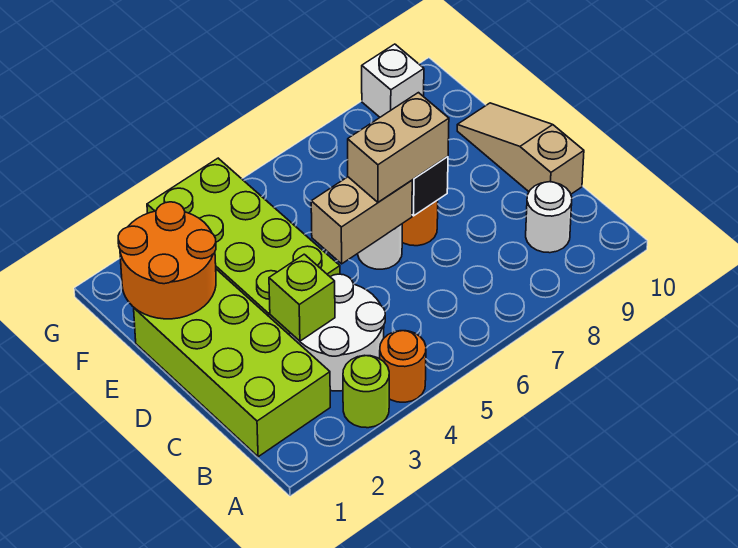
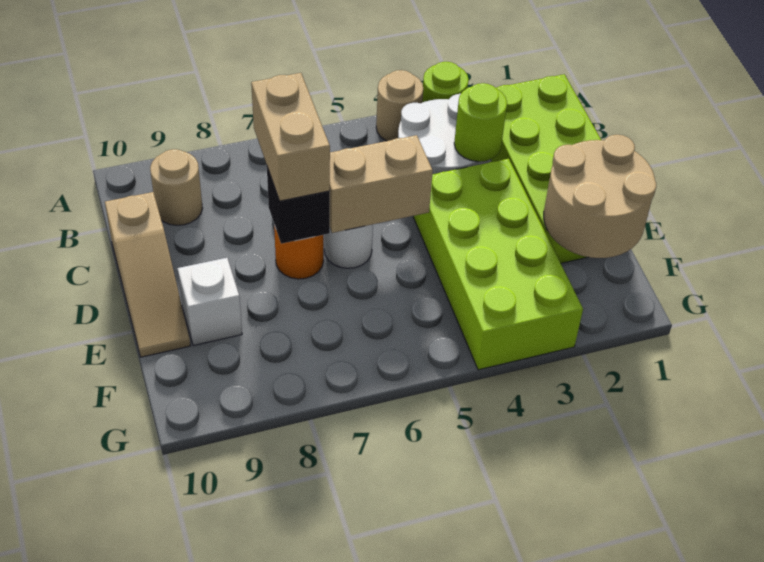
orange 1x1 round brick [380,331,426,402] -> tan 1x1 round brick [376,70,423,141]
white 1x1 round brick [526,182,572,253] -> tan 1x1 round brick [150,149,203,225]
lime 1x1 brick [269,254,335,341] -> lime 1x1 round brick [454,83,507,162]
tan 1x2 brick [348,93,449,202] -> tan 1x2 brick turned to [251,73,330,201]
orange 2x2 round brick [118,202,216,319] -> tan 2x2 round brick [544,135,656,258]
white 1x1 brick [362,44,424,117] -> white 1x1 brick moved to [178,258,242,346]

